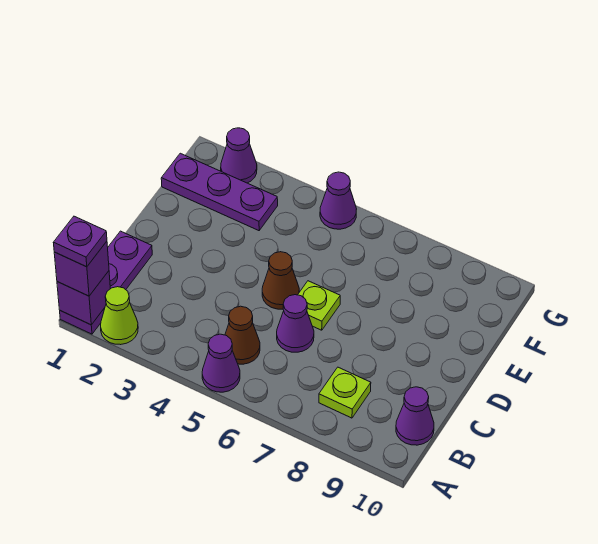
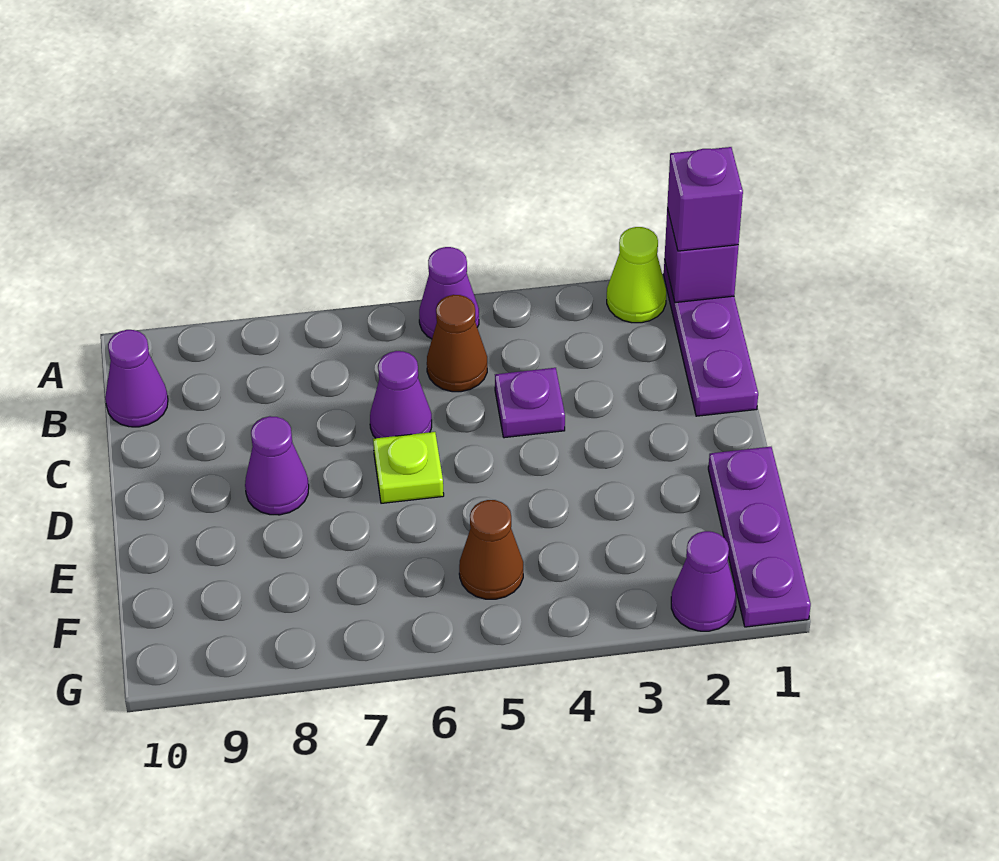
purple 1x1 plate [53,216,107,267] -> purple 1x1 plate moved to [495,368,565,438]
lime 1x1 plate [319,367,371,418] -> none
brown 1x1 cone [262,252,299,309] -> brown 1x1 cone moved to [459,500,523,599]
purple 1x3 plate [161,153,278,231] -> purple 1x3 plate turned to [708,447,811,627]
purple 1x1 cone [320,172,356,229] -> purple 1x1 cone moved to [245,416,309,515]

